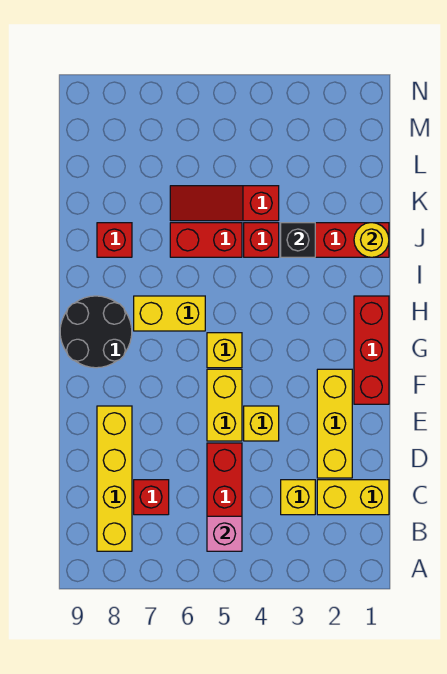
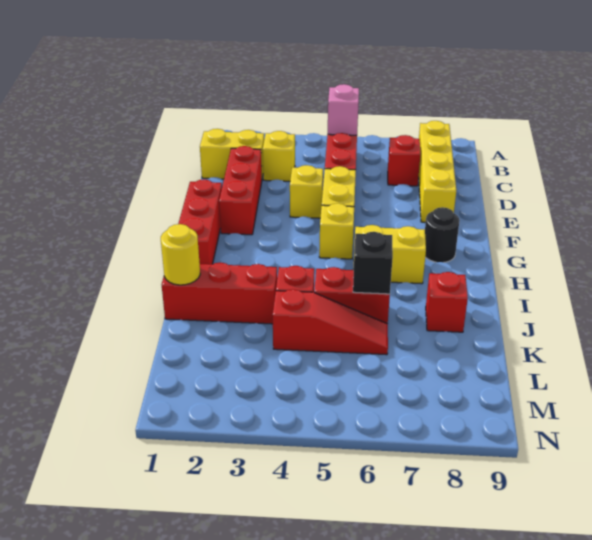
yellow 1x3 brick [317,369,352,478] -> red 1x3 brick [219,146,262,235]
black 2x2 round brick [60,296,132,368] -> black 1x1 round brick [425,207,460,262]
black 1x1 brick [281,223,315,257] -> black 1x1 brick moved to [353,232,393,294]

